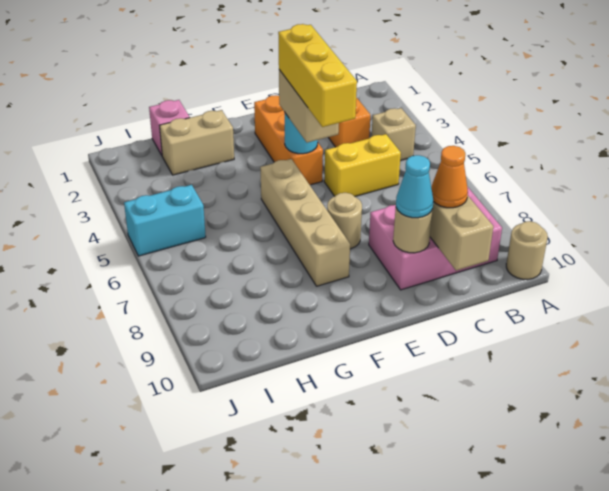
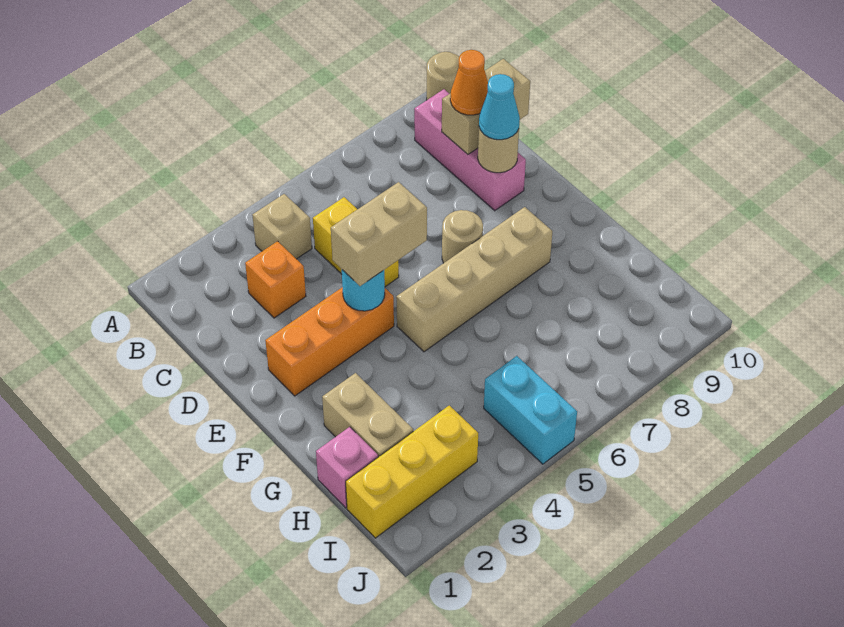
pink 2x3 brick [369,187,502,290] -> pink 1x3 brick [414,89,526,211]
yellow 1x3 brick [278,24,357,127] -> yellow 1x3 brick moved to [346,405,478,538]

